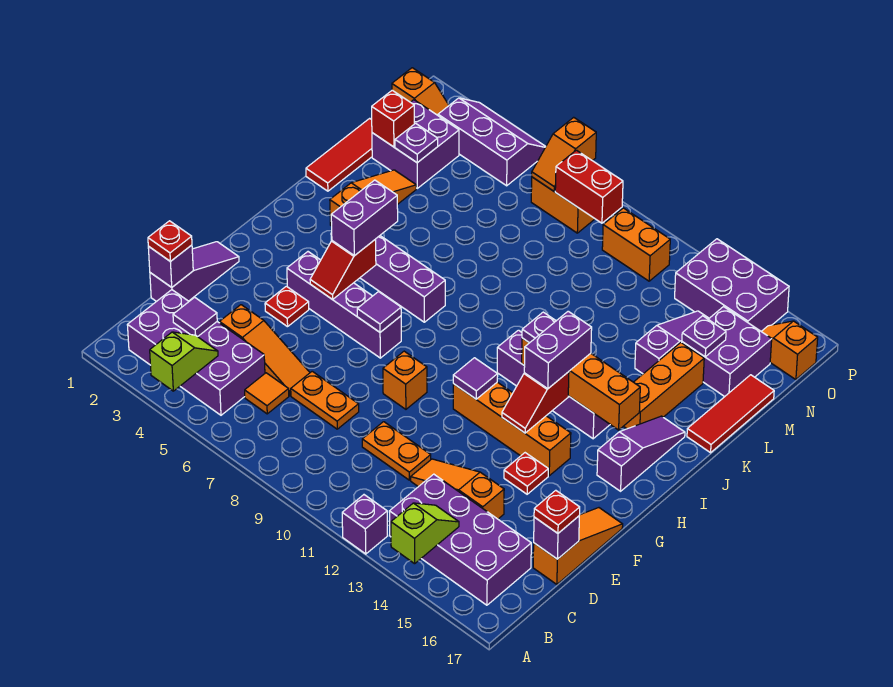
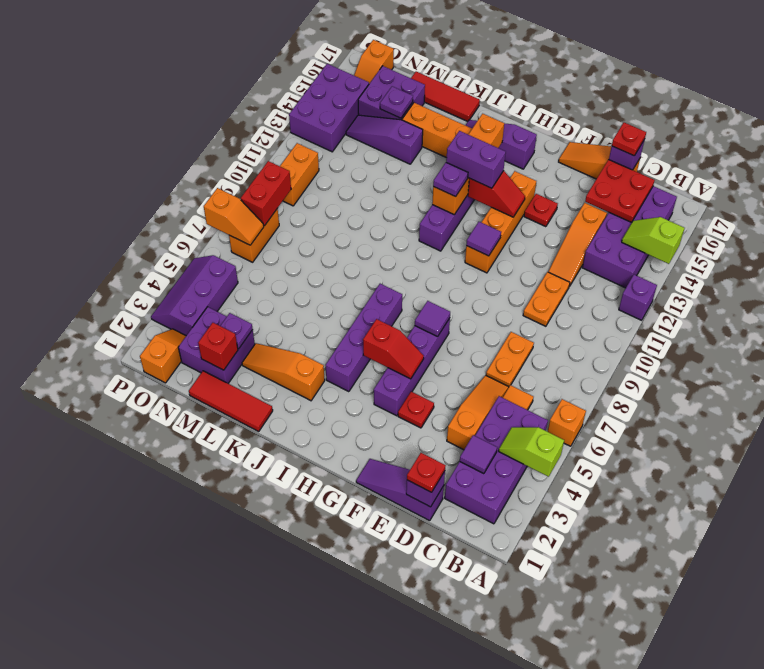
none -> red 2x2 plate [585,160,655,222]
orange 1x1 brick [383,351,427,409] -> orange 1x1 brick moved to [548,399,586,446]
purple 1x2 brick [331,180,398,256] -> none

